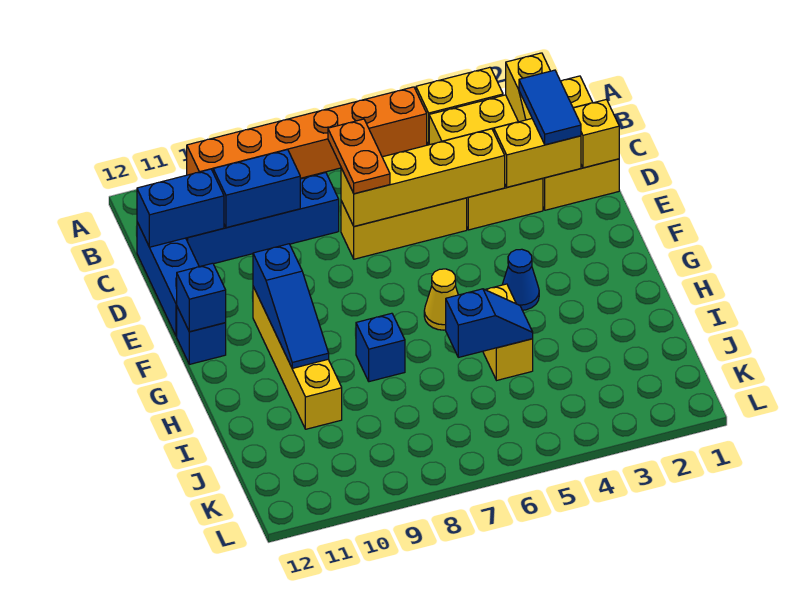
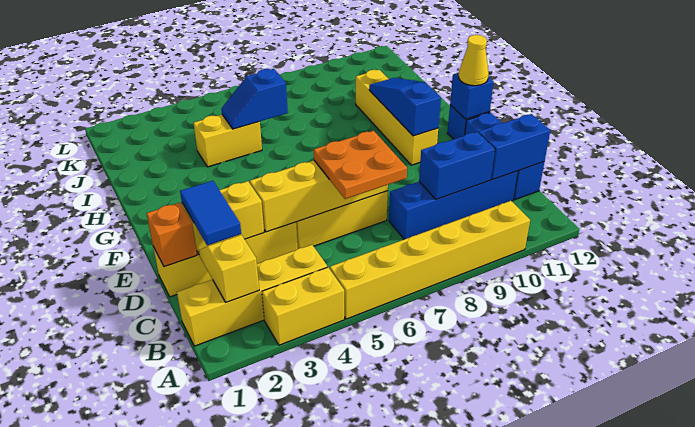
orange 1x6 brick [187,87,427,178] -> yellow 1x6 brick [330,201,530,319]
orange 1x2 plate [328,119,390,194] -> orange 2x2 plate [314,131,407,199]
yellow 1x1 brick [573,100,619,168] -> orange 1x1 brick [146,203,197,267]
blue 1x1 cone [502,249,539,310] -> none
yellow 1x1 cone [424,269,458,330] -> yellow 1x1 cone moved to [459,35,489,86]
yellow 1x2 brick [483,284,533,380] -> yellow 1x2 brick turned to [193,115,262,167]
blue 1x1 brick [356,313,405,382] -> none

